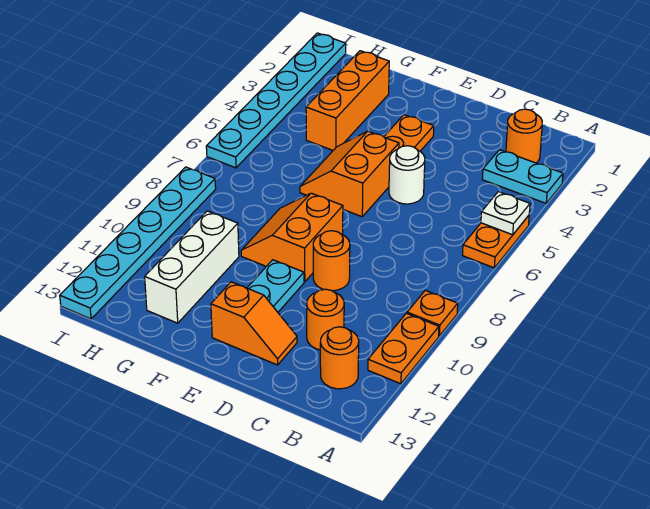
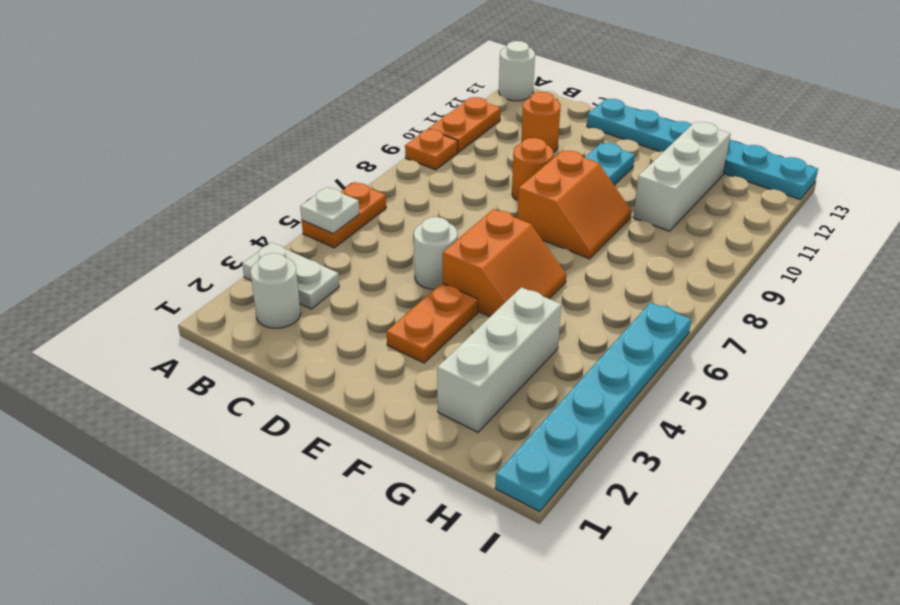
cyan 1x2 plate [482,150,563,203] -> white 1x2 plate [242,242,339,309]
none -> white 1x1 round brick [499,41,535,101]
orange 1x1 round brick [506,109,542,163] -> white 1x1 round brick [250,253,301,328]
orange 1x1 round brick [320,327,359,389] -> none
orange 1x2 slope [211,282,297,365] -> none
orange 1x3 brick [306,51,389,150] -> white 1x3 brick [437,287,561,432]
cyan 1x6 plate [60,167,216,319] -> cyan 1x6 plate turned to [587,99,818,199]

